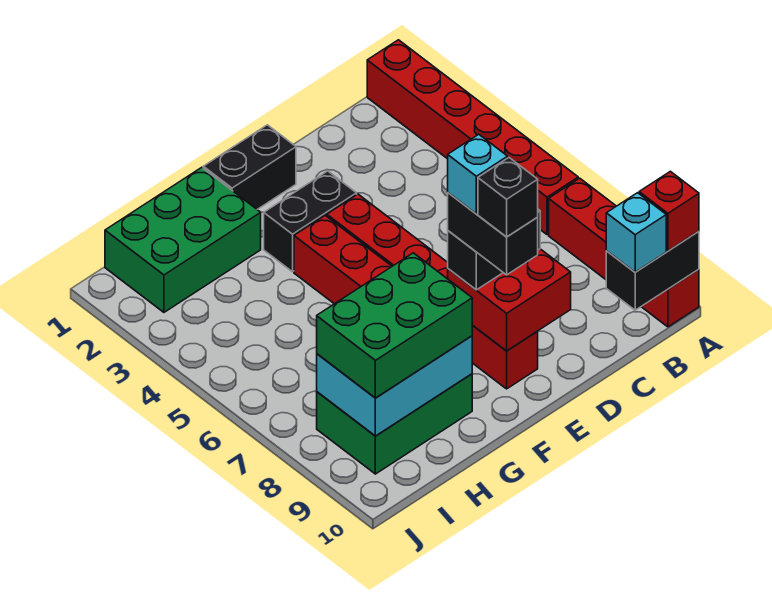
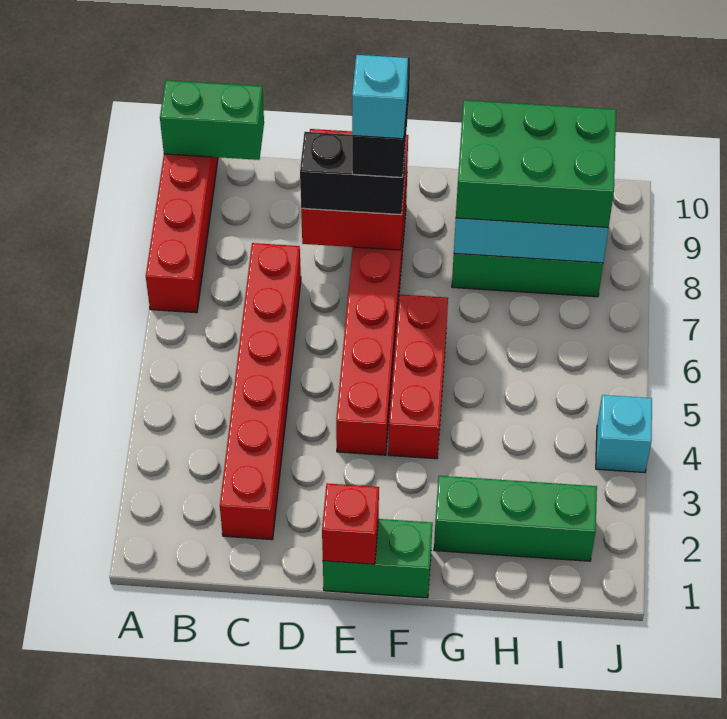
red 1x6 brick [367,40,578,235] -> red 1x6 brick moved to [220,243,301,540]
black 1x2 brick [606,231,699,310] -> green 1x2 brick [160,80,264,160]
red 1x1 brick [639,171,699,251] -> red 1x1 brick moved to [322,483,379,564]
cyan 1x1 brick [606,193,666,272] -> cyan 1x1 brick moved to [596,395,652,473]
black 1x2 brick [203,125,296,209] -> green 1x2 brick [323,519,433,598]
black 1x2 brick [264,171,357,272] -> none
black 1x1 brick [478,158,538,237] -> none
green 2x3 brick [105,167,261,312] -> green 1x3 brick [434,476,597,561]

